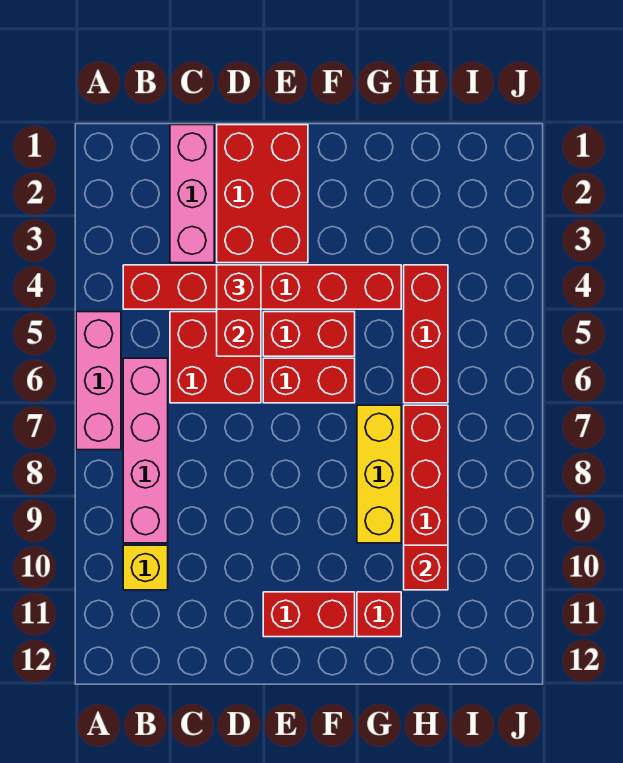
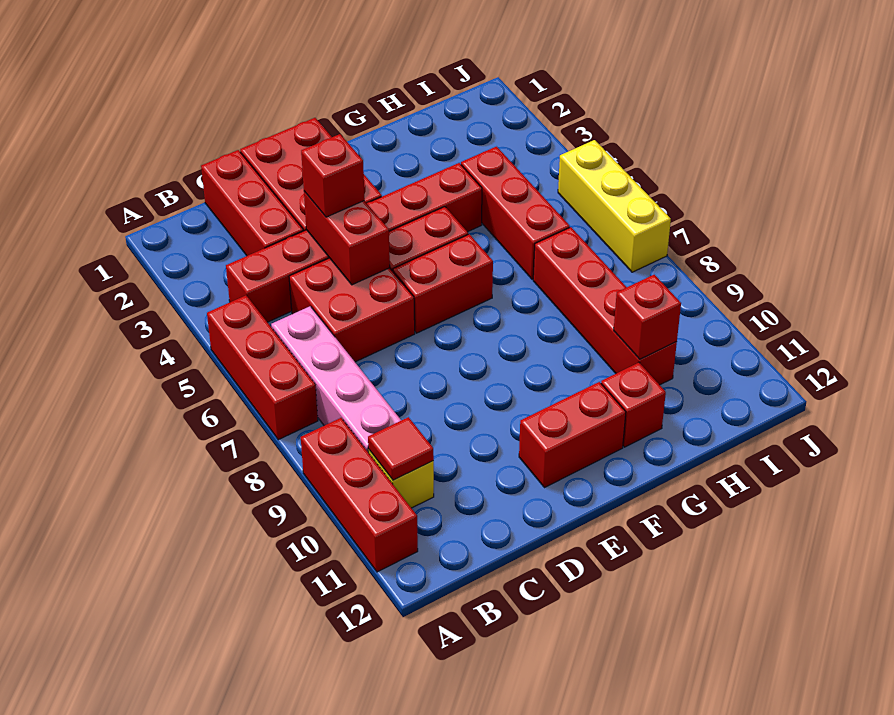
pink 1x3 brick [76,312,121,450] -> red 1x3 brick [207,295,318,440]
none -> red 1x3 brick [301,418,418,572]
none -> red 1x1 tile [368,417,434,480]
pink 1x3 brick [170,125,214,263] -> red 1x3 brick [201,150,303,256]
yellow 1x3 brick [357,405,401,543] -> yellow 1x3 brick moved to [558,140,671,272]

